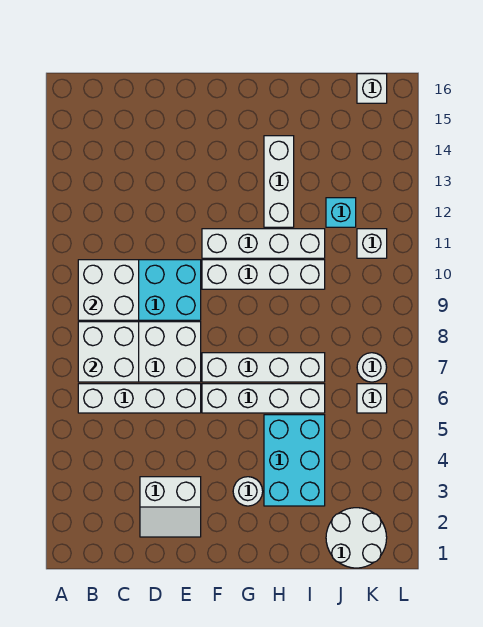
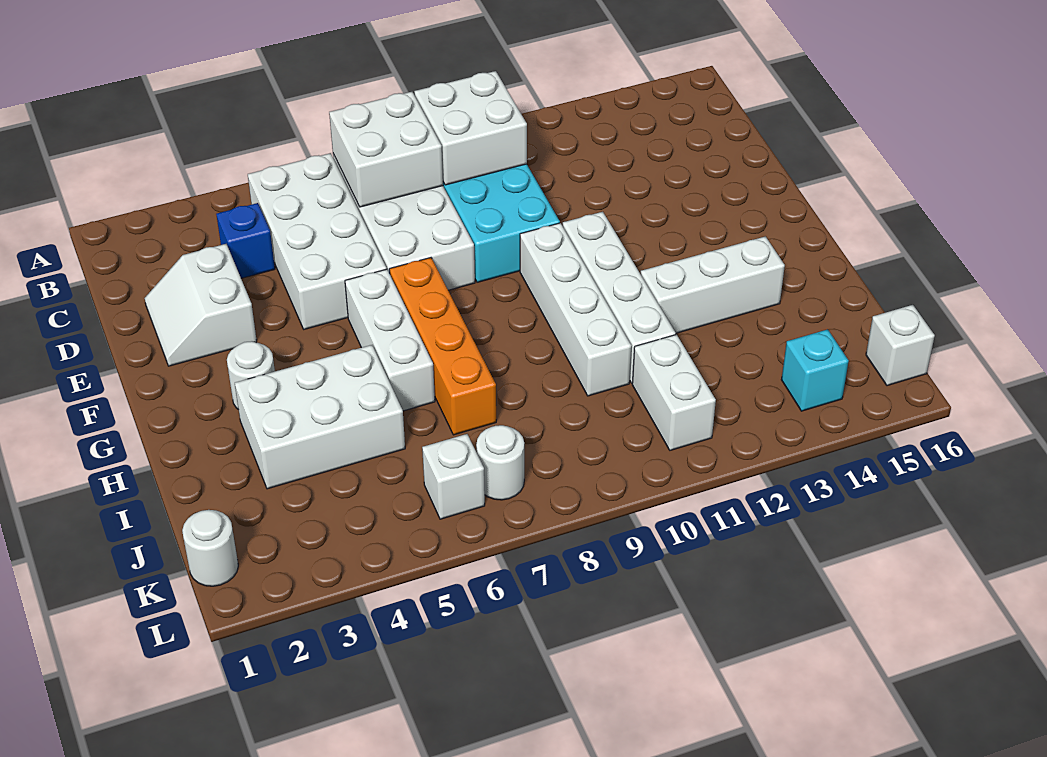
white 1x4 brick [78,384,201,413] -> white 2x4 brick [248,153,387,329]
none -> blue 1x1 brick [216,203,275,278]
white 1x4 brick [202,384,325,413] -> white 1x3 brick [345,269,435,411]
white 1x4 brick [202,353,325,382] -> orange 1x4 brick [389,258,496,435]
cyan 2x3 brick [264,415,325,506] -> white 2x3 brick [235,345,405,489]
white 2x2 round brick [326,508,387,568] -> white 1x1 round brick [182,510,238,586]
cyan 1x1 brick [326,198,356,227] -> cyan 1x1 brick moved to [781,329,849,411]
white 1x1 brick [357,229,387,258] -> white 1x2 brick [632,335,716,450]

